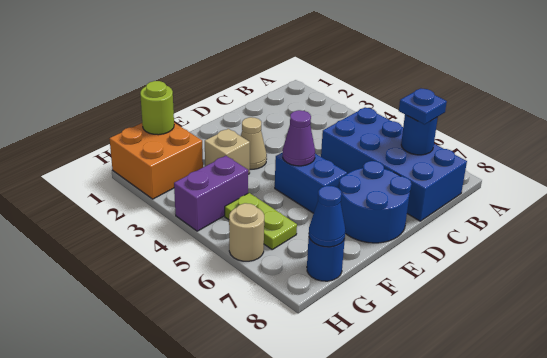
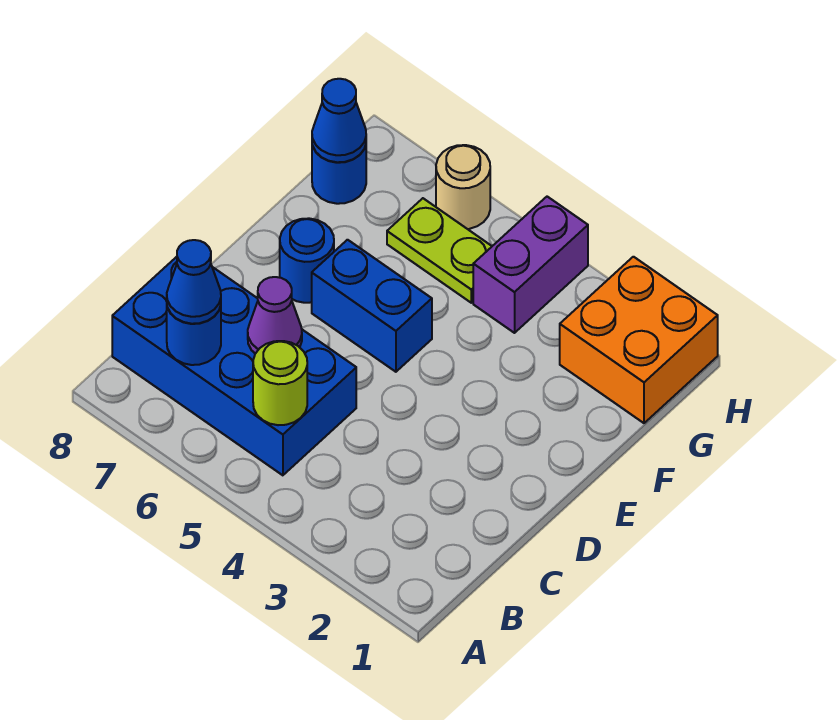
blue 1x1 plate [399,89,447,124] -> blue 1x1 cone [167,240,221,324]
blue 2x2 round brick [339,161,412,243] -> blue 1x1 round brick [280,218,334,303]
tan 1x1 cone [241,117,267,169] -> none
purple 1x1 cone [283,110,315,166] -> purple 1x1 cone moved to [248,277,302,354]
tan 1x1 brick [205,129,250,174] -> none
lime 1x1 round brick [140,81,174,135] -> lime 1x1 round brick moved to [253,341,307,425]

